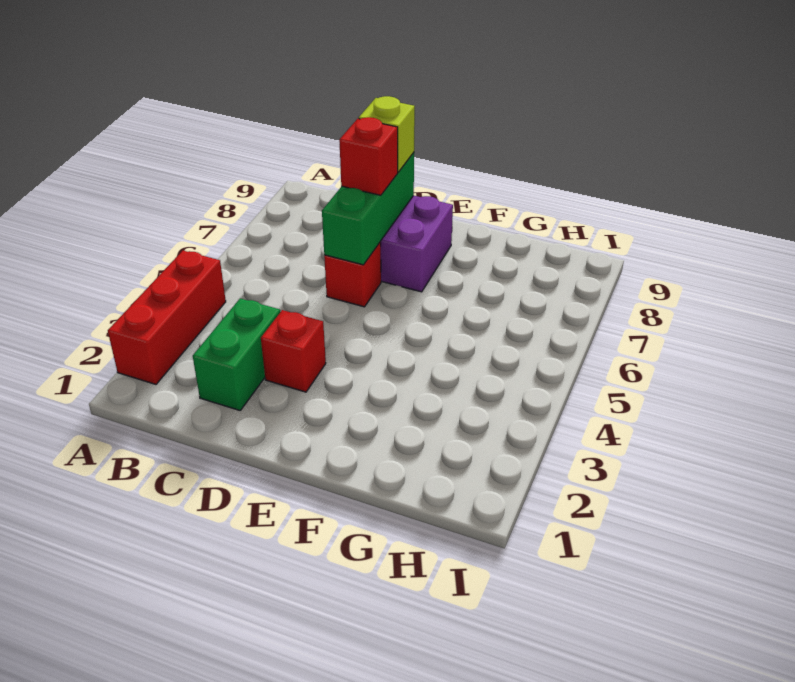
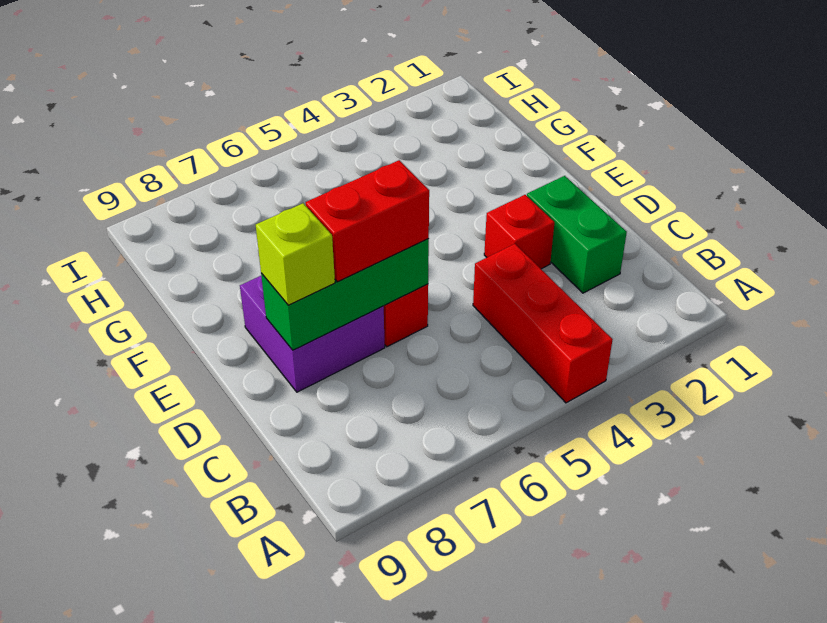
red 1x3 brick [108,251,226,384] -> red 1x3 brick turned to [473,244,613,403]
green 1x2 brick [193,298,280,410] -> green 1x2 brick turned to [527,176,627,293]
red 1x1 brick [339,117,398,195] -> red 1x2 brick [306,160,429,282]

